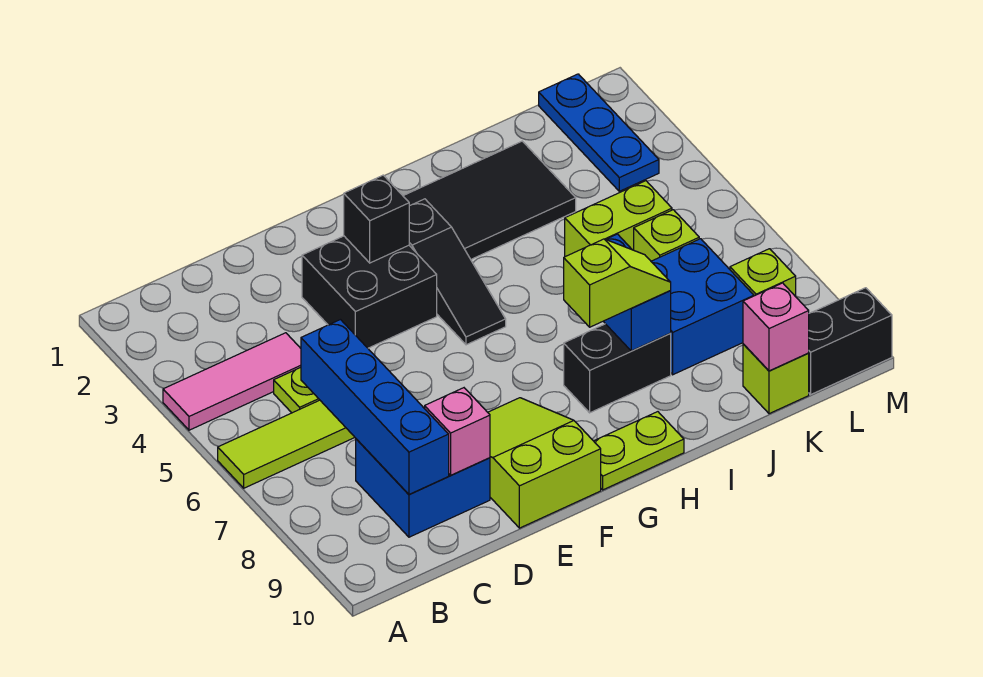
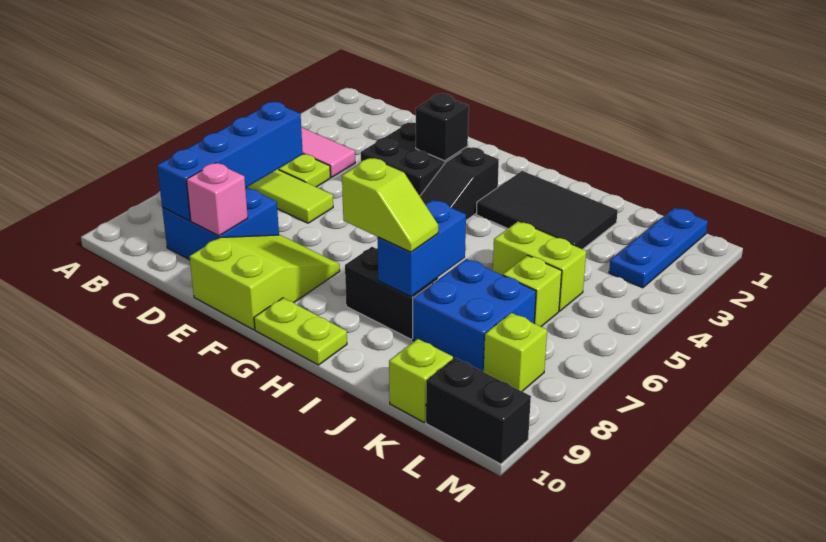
pink 1x1 brick [743,283,809,371] -> none

